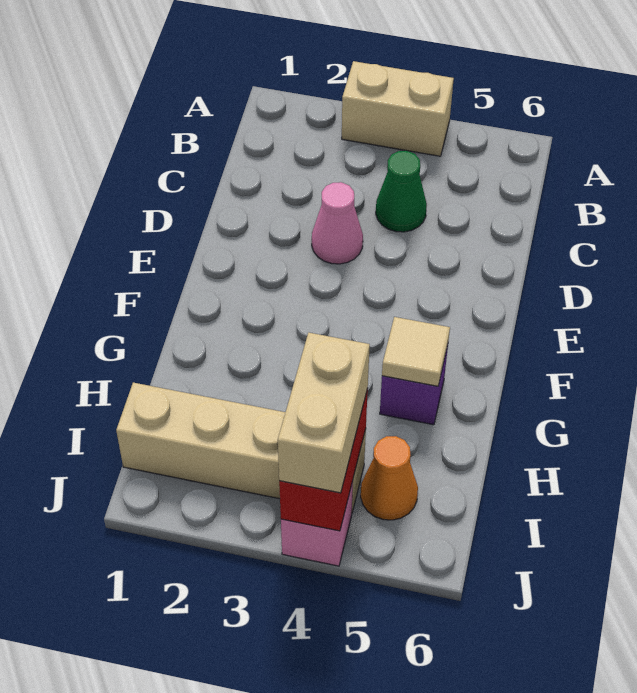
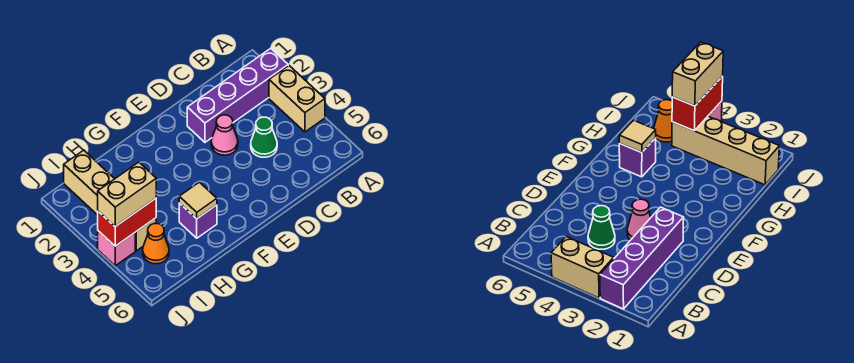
none -> purple 1x4 brick [187,48,288,142]

